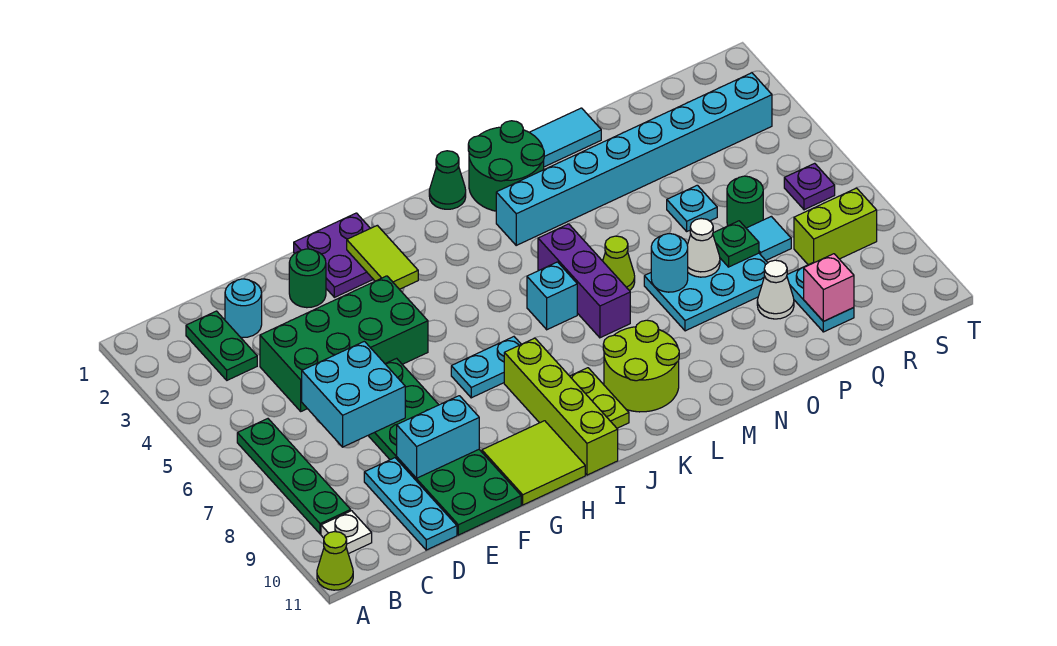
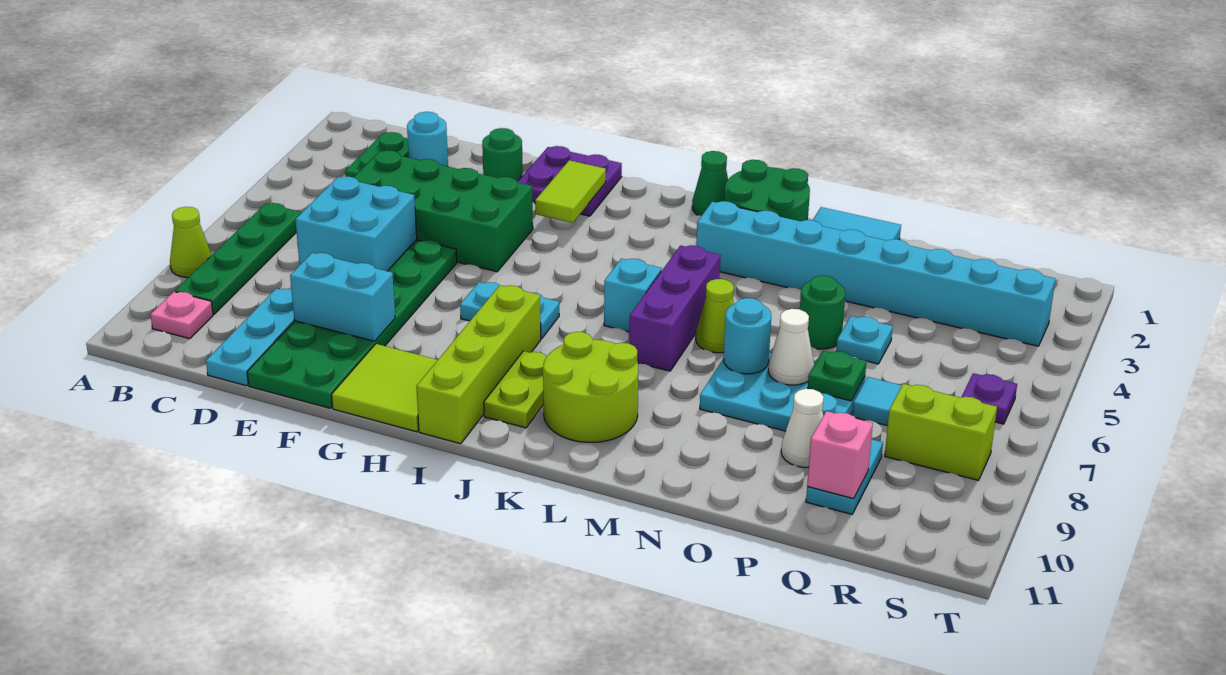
lime 1x1 cone [317,532,353,590] -> lime 1x1 cone moved to [170,207,212,278]
white 1x1 plate [321,511,372,554] -> pink 1x1 plate [150,292,213,339]
green 1x1 round brick [727,176,763,228] -> green 1x1 round brick moved to [800,276,845,349]

